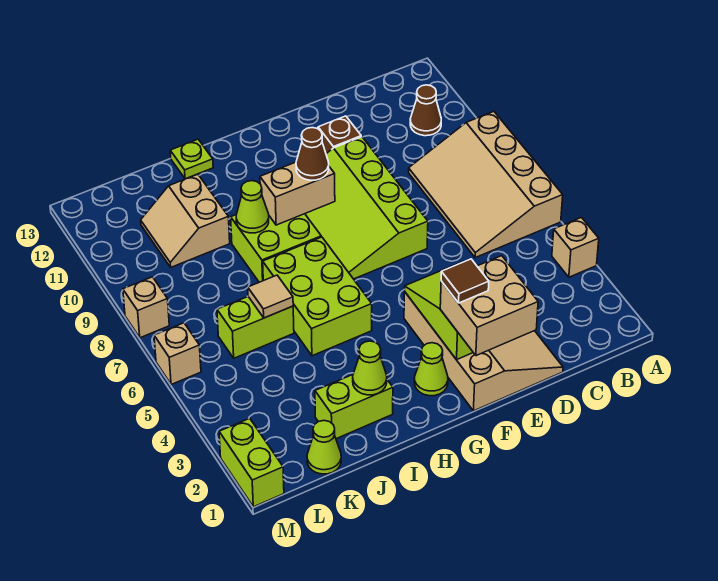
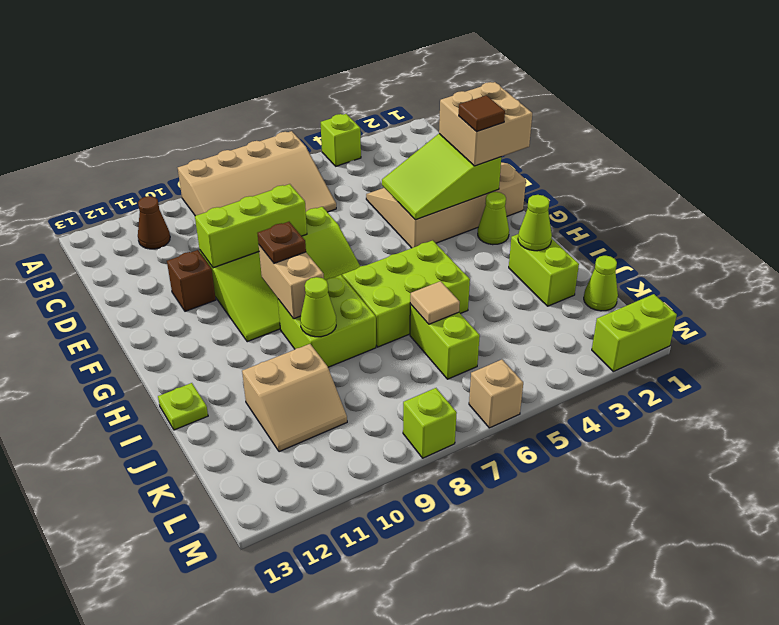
tan 1x1 brick [552,217,599,277] -> lime 1x1 brick [321,114,361,166]
none -> lime 1x3 brick [195,184,307,268]
brown 1x1 cone [296,128,329,180] -> brown 1x1 plate [257,222,306,263]
tan 1x1 brick [123,277,169,338] -> lime 1x1 brick [403,388,457,458]

